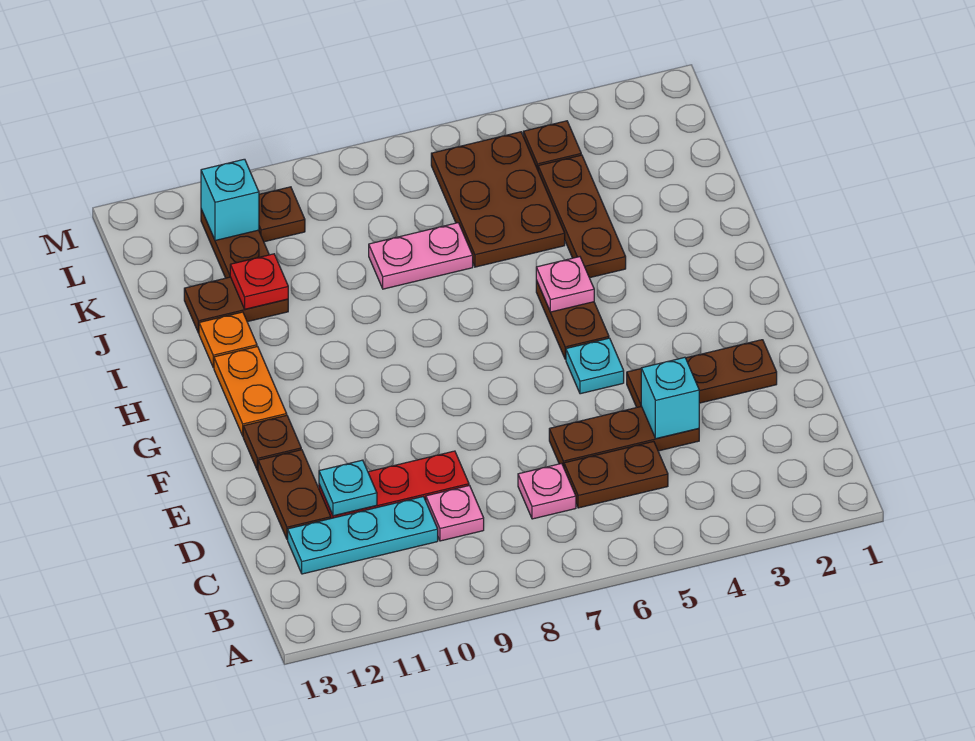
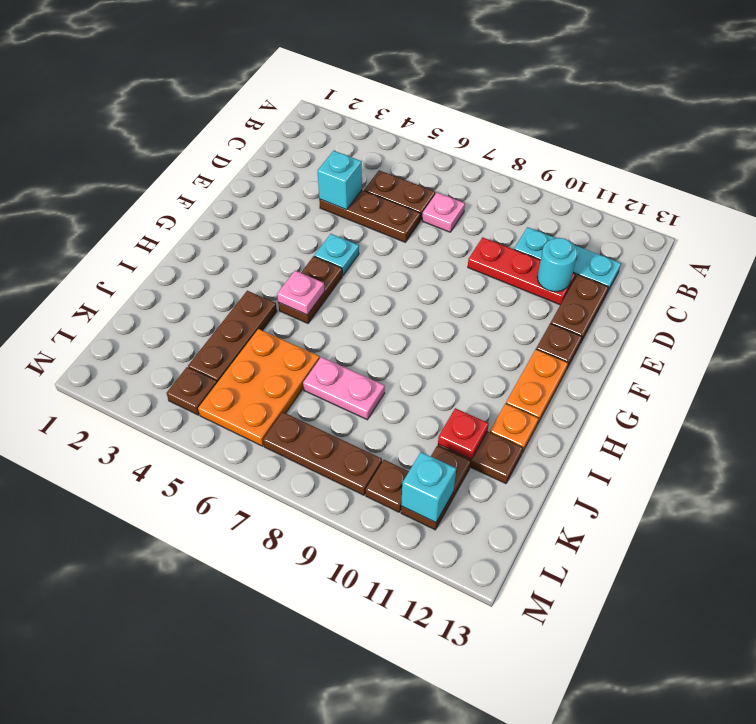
pink 1x1 plate [426,486,484,541] -> none
cyan 1x1 plate [319,460,377,516] -> cyan 1x1 round brick [537,238,577,292]
brown 1x3 plate [627,340,777,407] -> brown 1x3 plate moved to [263,412,382,495]
brown 2x3 plate [431,132,565,267] -> orange 2x3 plate [198,329,320,446]

